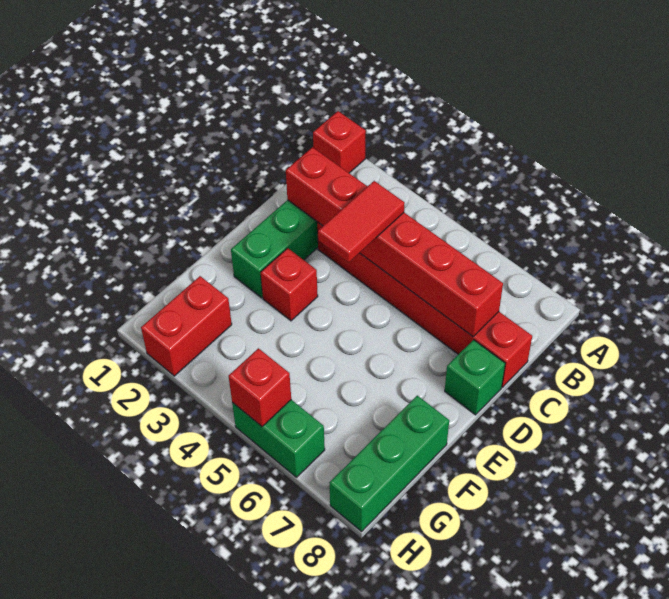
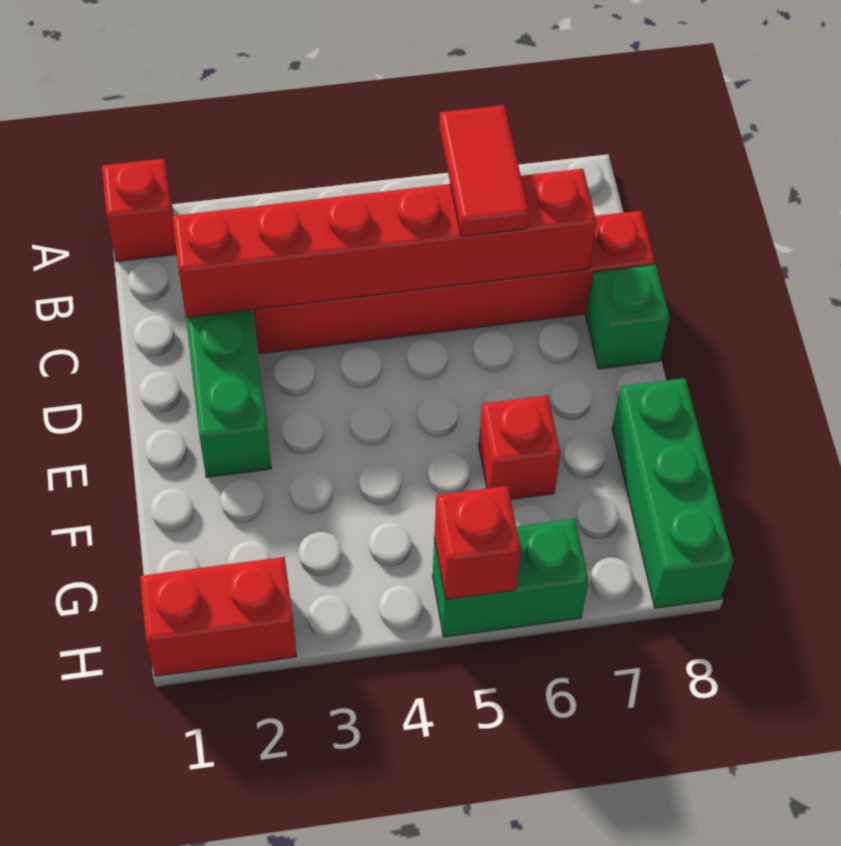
red 1x2 tile [318,181,405,263] -> red 1x2 tile moved to [439,105,529,237]
red 1x1 brick [261,248,318,321] -> red 1x1 brick moved to [479,395,561,499]
red 1x2 brick [141,276,232,376] -> red 1x2 brick turned to [140,557,297,676]

